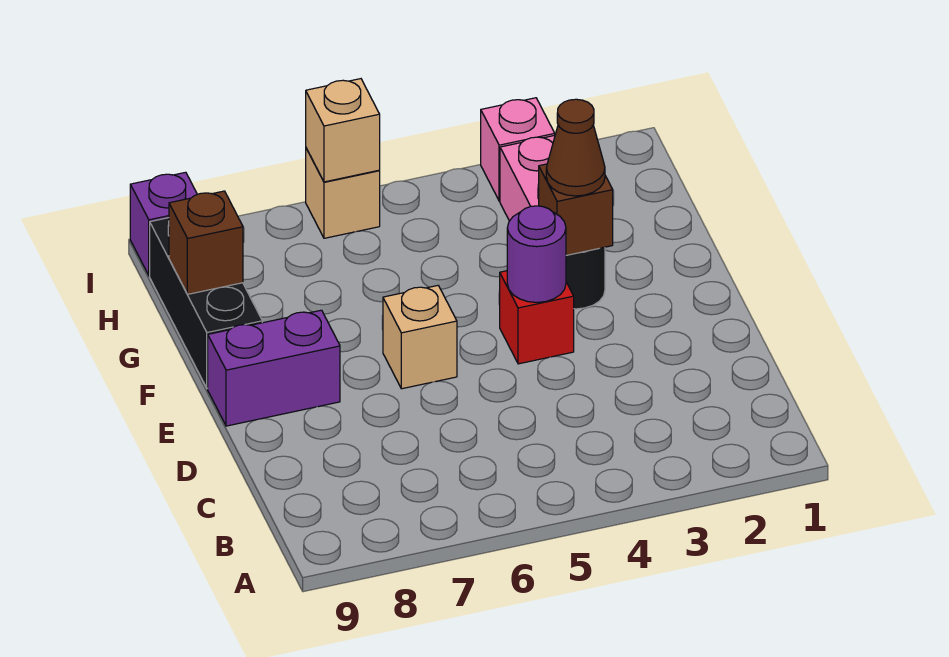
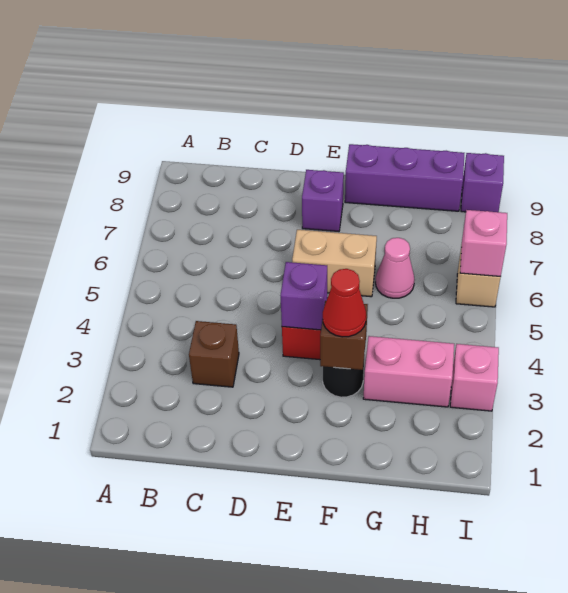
purple 1x1 round brick [507,206,566,302] -> purple 1x1 brick [280,262,327,330]
tan 1x1 brick [383,286,457,389] -> tan 1x2 brick [292,230,377,297]
purple 1x2 brick [208,310,340,426] -> purple 1x1 brick [302,170,344,231]
brown 1x1 cone [546,99,605,196] -> red 1x1 cone [323,269,366,337]
black 1x3 brick [150,218,262,388] -> purple 1x3 brick [345,144,464,211]
none -> pink 1x1 cone [376,238,414,298]
brown 1x1 brick [169,191,243,294] -> brown 1x1 brick moved to [189,321,239,387]
tan 1x1 brick [306,79,380,182] -> pink 1x1 brick [460,210,507,276]

